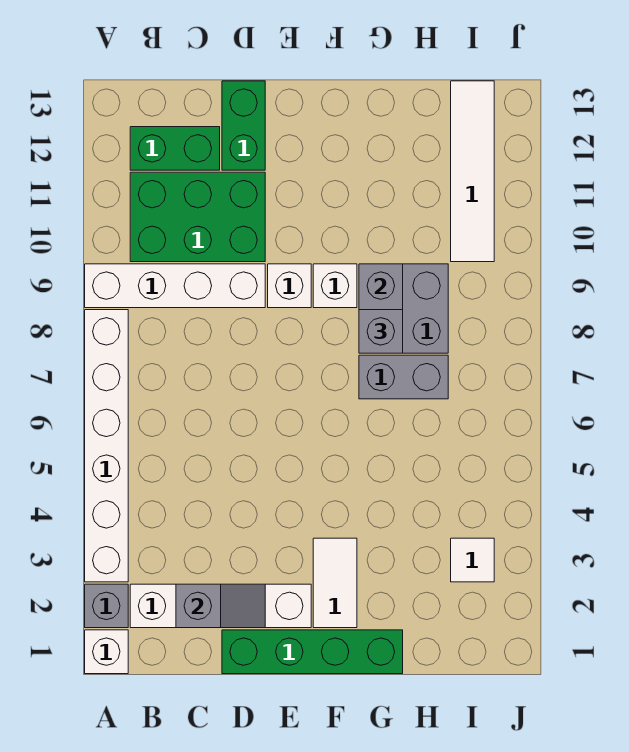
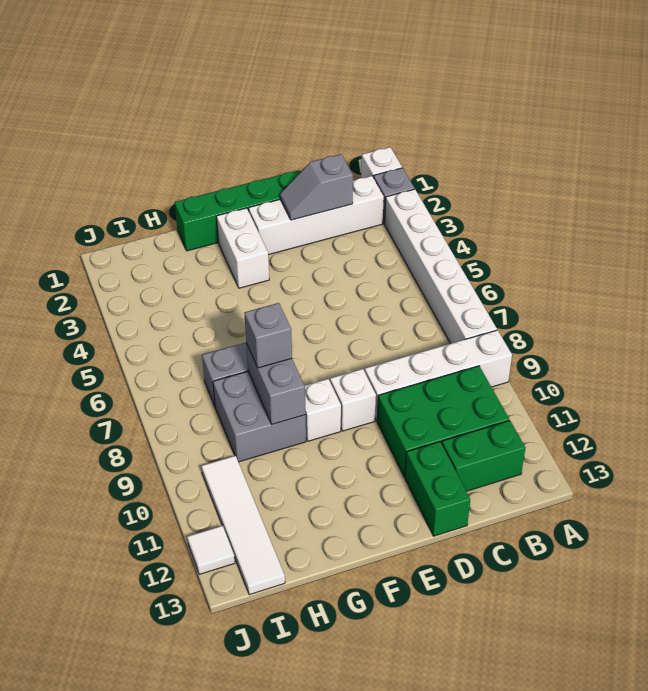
white 1x2 tile [313,538,357,628] -> white 1x2 brick [216,208,269,288]
white 1x1 tile [451,538,494,582] -> white 1x1 tile moved to [187,526,235,574]

